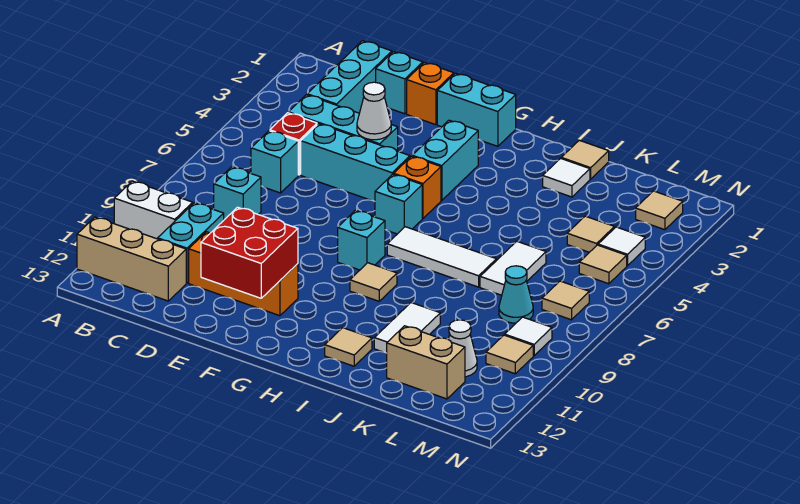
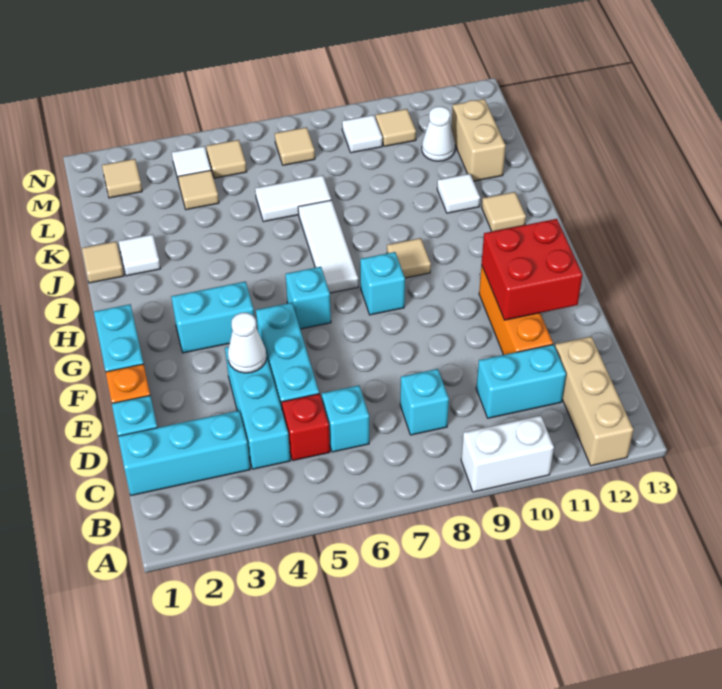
white 1x2 brick [114,181,193,239] -> white 1x2 brick turned to [461,416,554,492]
orange 1x1 brick [394,156,441,218] -> none
white 1x2 tile [374,303,440,353] -> white 1x1 tile [437,174,480,213]
cyan 1x1 cone [499,266,533,323] -> none

